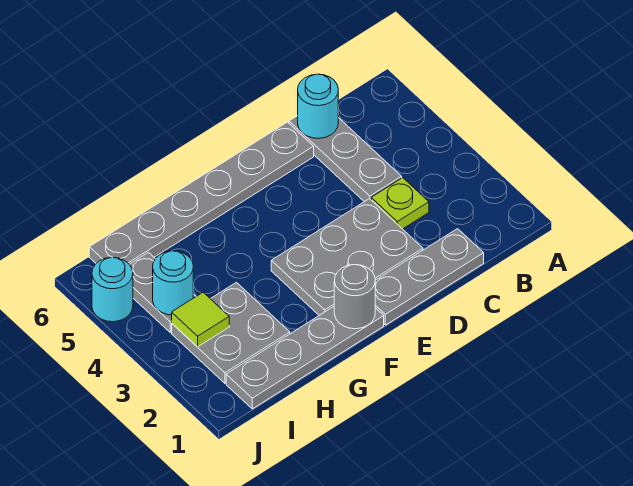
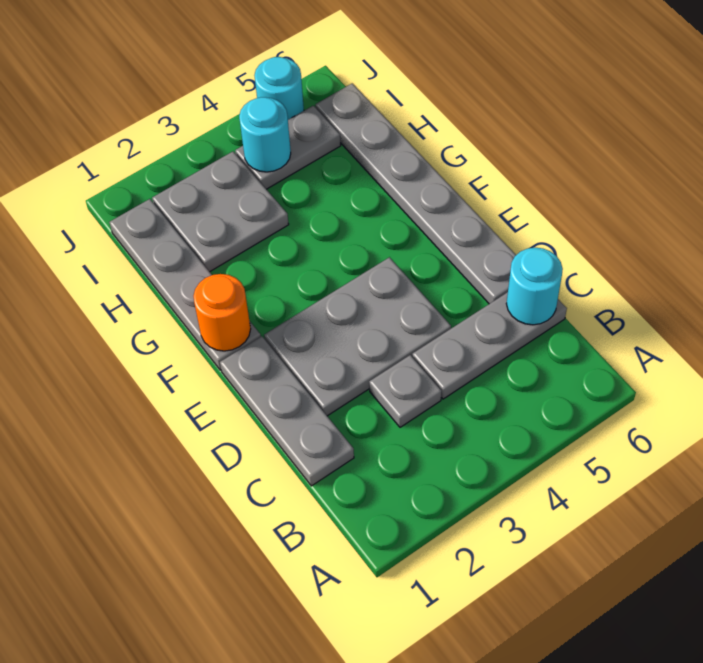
lime 1x1 plate [371,178,429,229] -> grey 1x1 plate [369,355,442,427]
grey 2x3 plate [271,199,423,315] -> grey 2x3 plate turned to [264,257,451,416]
grey 1x1 round brick [334,265,375,329] -> orange 1x1 round brick [194,274,251,351]
lime 1x1 tile [172,292,229,347] -> none

